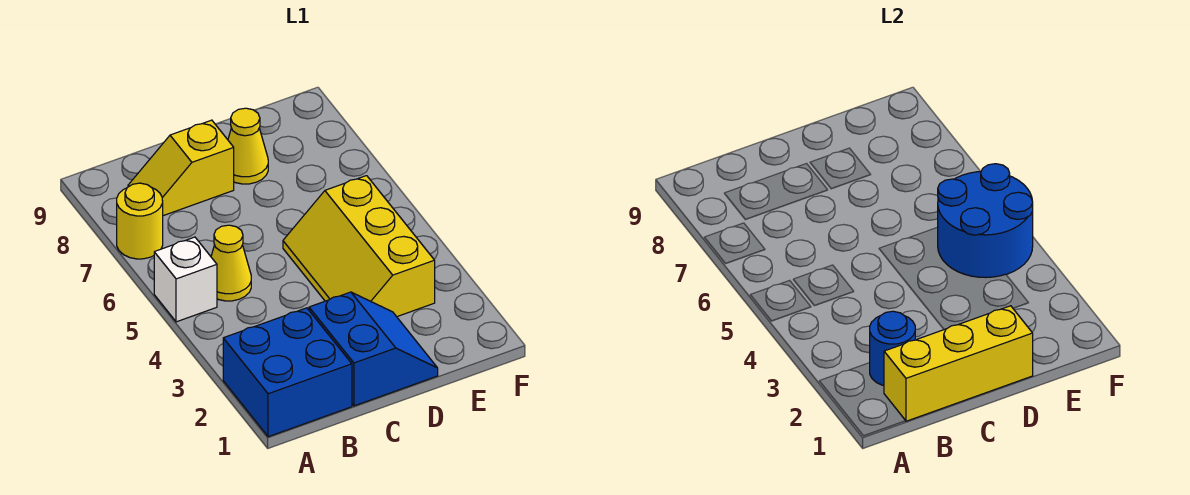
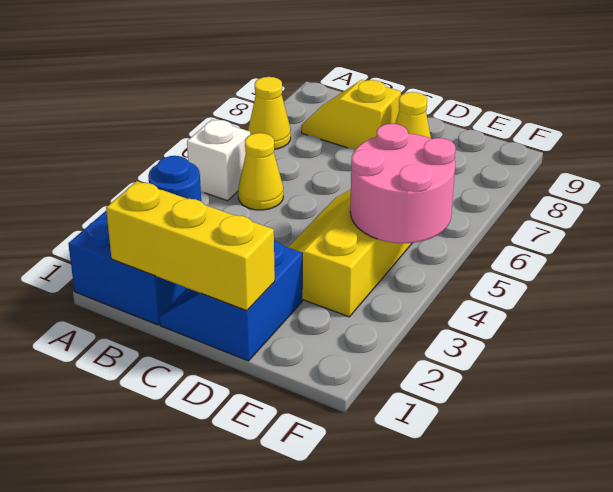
yellow 1x1 round brick [117,183,163,259] -> yellow 1x1 cone [248,77,291,149]
blue 2x2 slope [309,292,438,406] -> blue 2x2 slope turned to [159,241,302,361]
blue 2x2 round brick [938,164,1033,277] -> pink 2x2 round brick [350,124,456,243]

